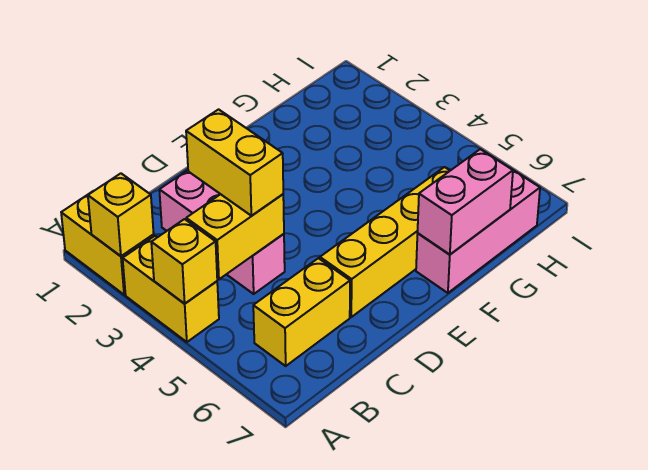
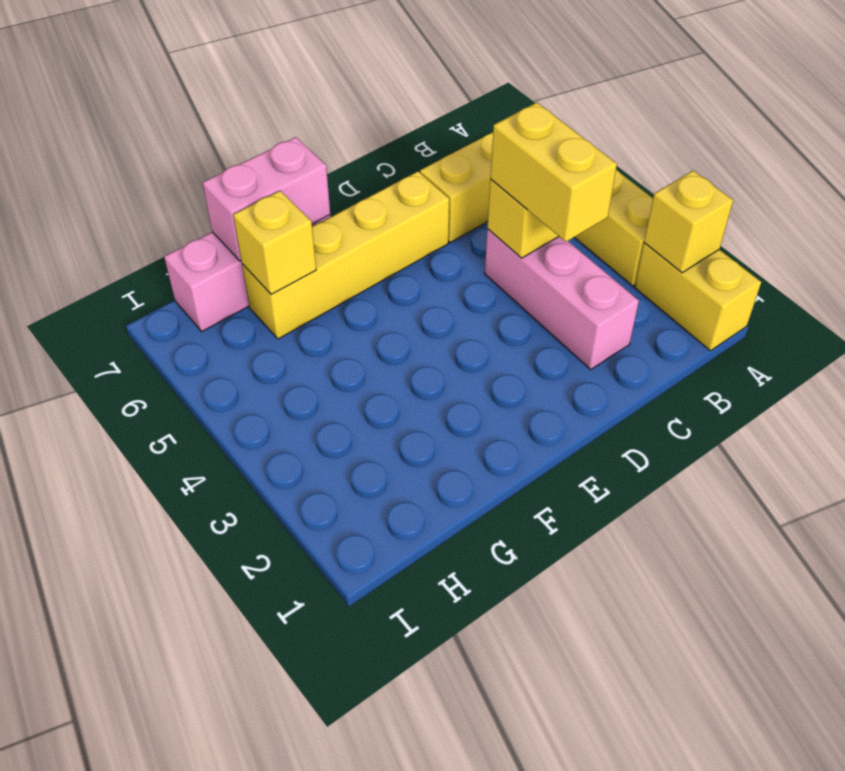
yellow 1x1 brick [151,219,217,303] -> yellow 1x1 brick moved to [233,191,316,294]

